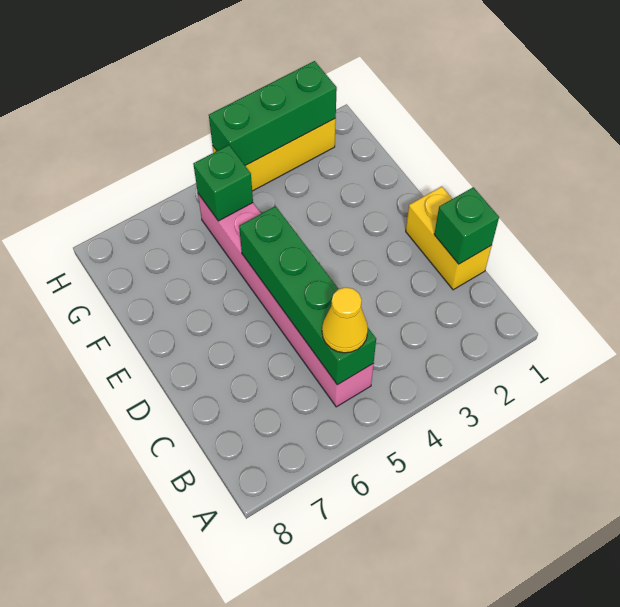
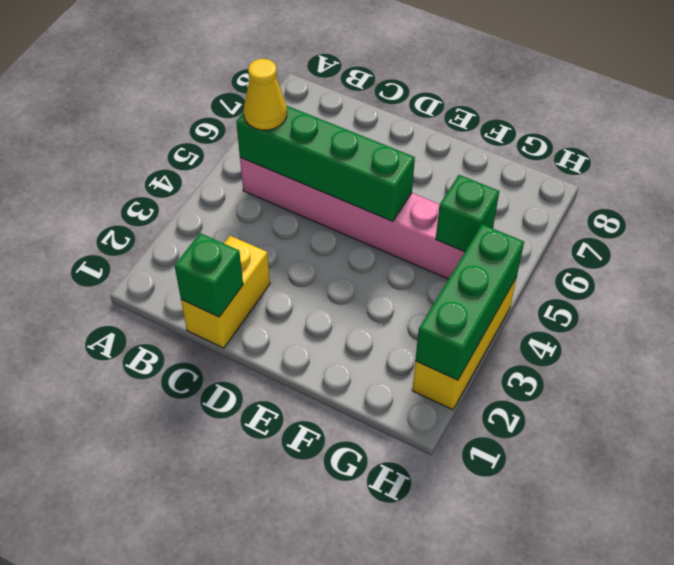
yellow 1x2 brick [406,187,492,290] -> yellow 1x2 brick turned to [181,236,270,348]

